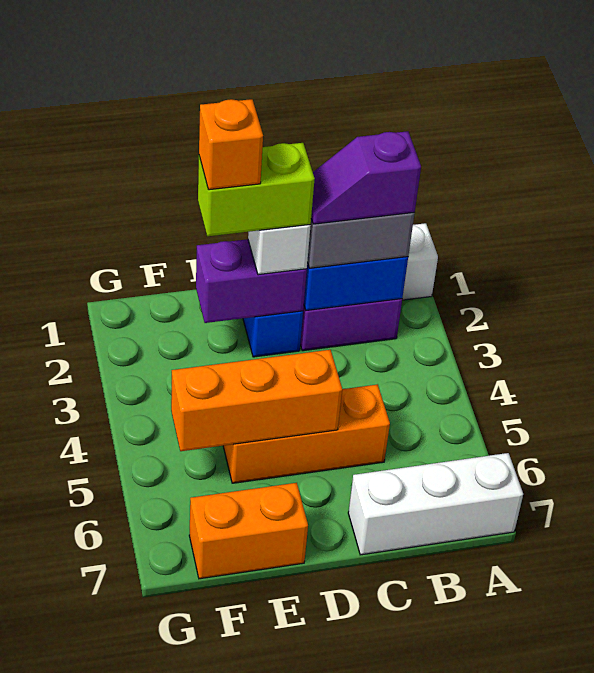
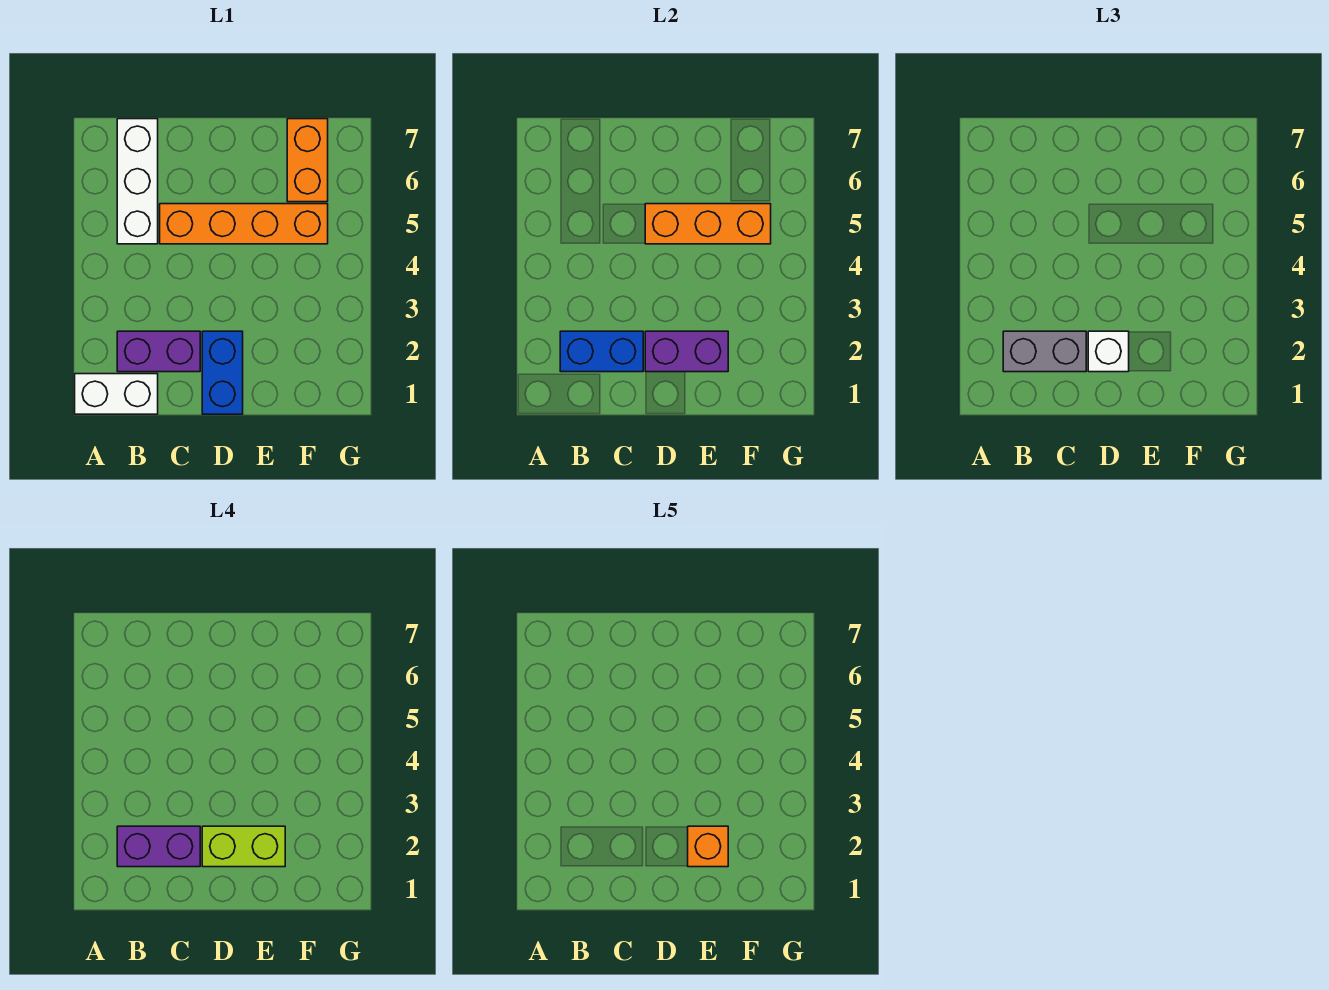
white 1x3 brick [348,453,523,555] -> white 1x3 brick turned to [117,119,158,244]
purple 1x2 slope [311,131,421,224] -> purple 1x2 brick [117,826,200,867]
orange 1x3 brick [223,384,390,483] -> orange 1x4 brick [160,204,328,244]
orange 1x2 brick [189,483,308,579] -> orange 1x2 brick turned to [287,119,328,202]

